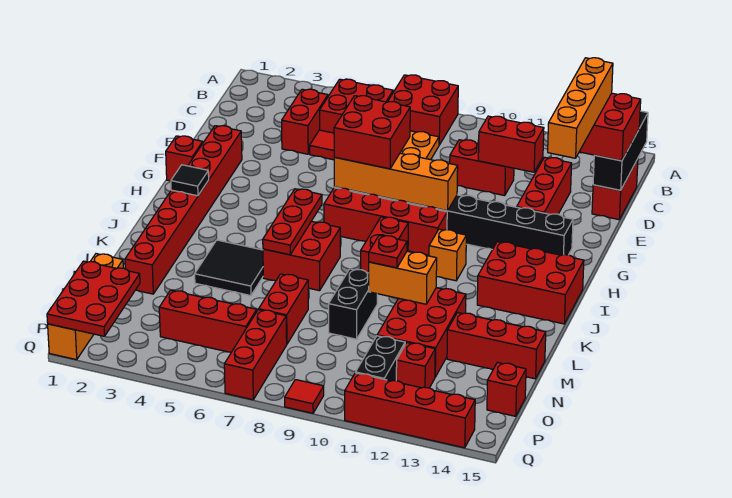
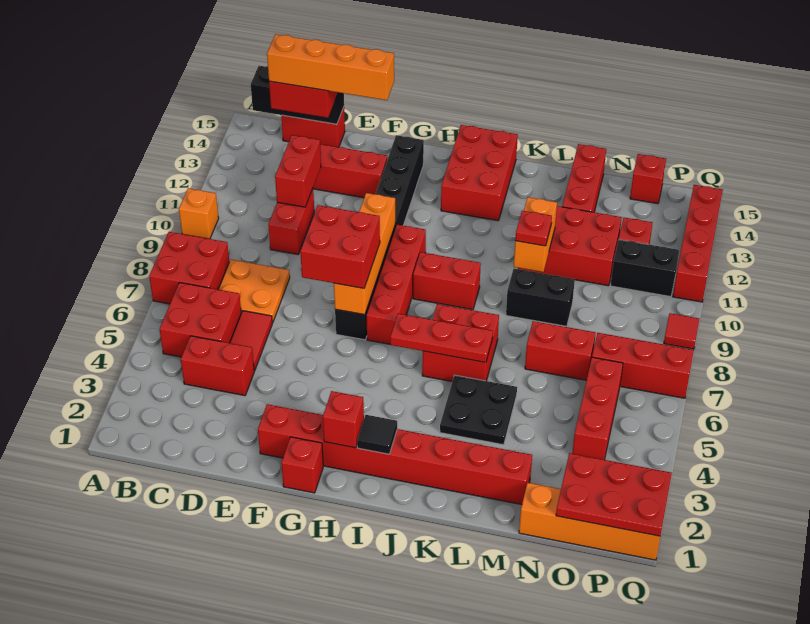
none -> red 1x1 brick [323,391,364,448]
orange 1x1 brick [429,229,466,281] -> orange 1x1 brick moved to [179,188,219,239]
black 2x2 tile [195,240,263,296] -> black 2x2 plate [440,375,517,445]

